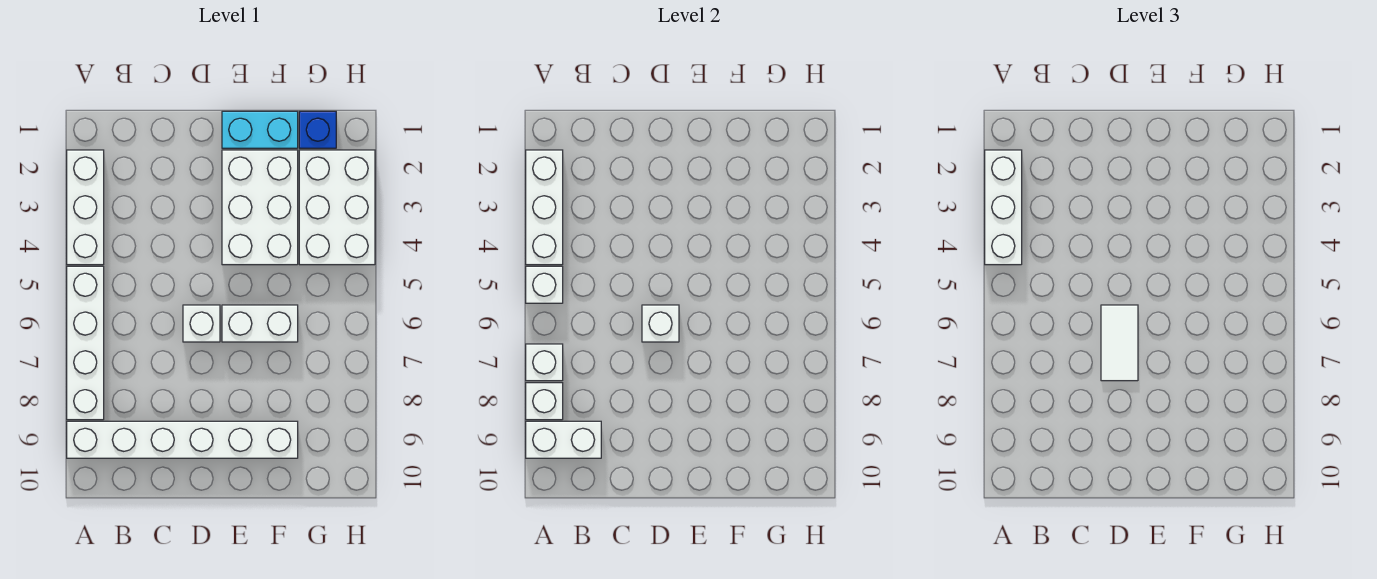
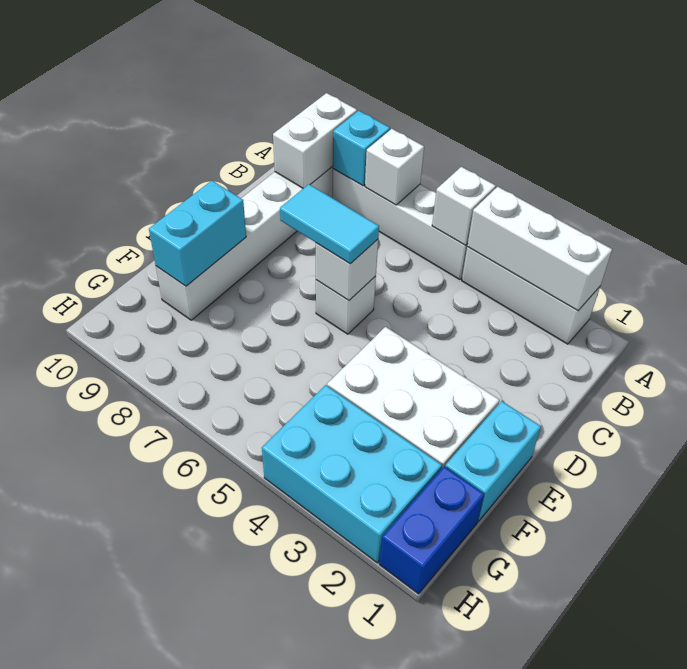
white 1x3 brick [985,150,1022,265] -> none
white 1x1 brick [526,383,563,420] -> cyan 1x1 brick [332,111,390,186]
white 1x2 tile [1101,305,1138,381] -> cyan 1x2 tile [280,184,379,264]
white 1x2 brick [222,305,298,342] -> none
none -> cyan 1x2 brick [149,181,246,286]
blue 1x1 brick [299,111,336,148] -> blue 1x2 brick [379,467,484,594]
white 2x3 brick [299,150,375,265] -> cyan 2x3 brick [262,385,442,563]

